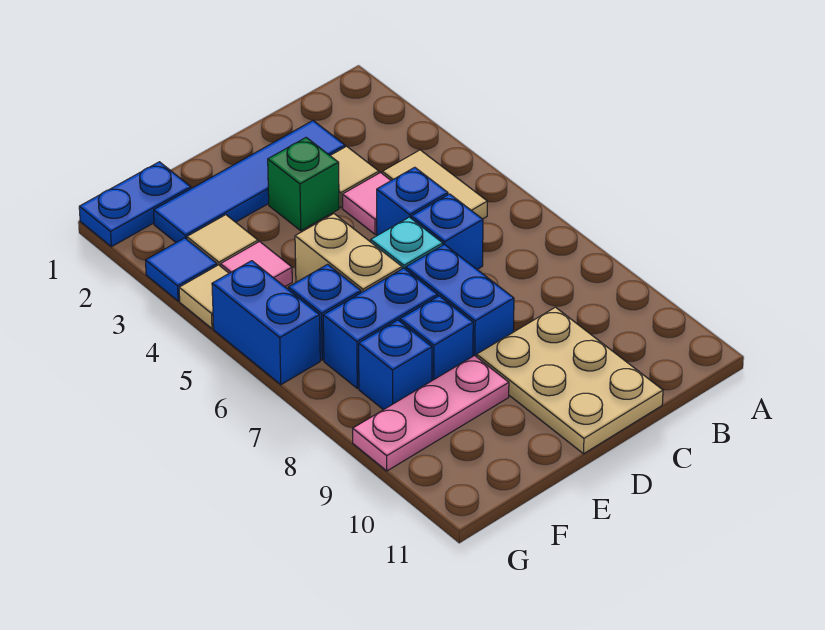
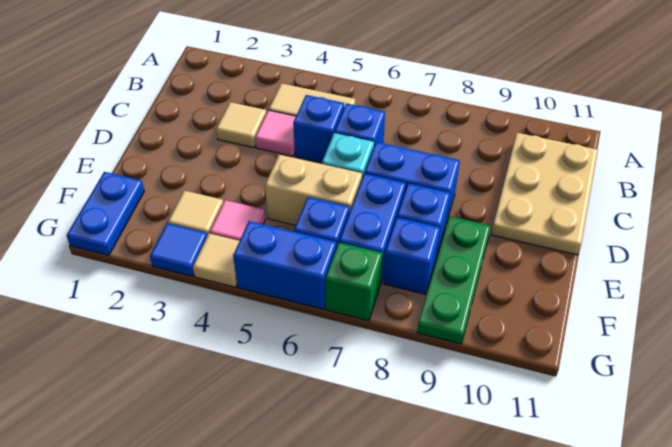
blue 1x4 tile [154,121,345,242] -> none
tan 2x3 plate [477,307,663,454] -> tan 2x3 plate turned to [491,133,598,255]
green 1x1 brick [268,138,339,231] -> green 1x1 brick moved to [325,242,383,321]
pink 1x3 plate [353,356,509,471] -> green 1x3 plate [417,216,491,344]

